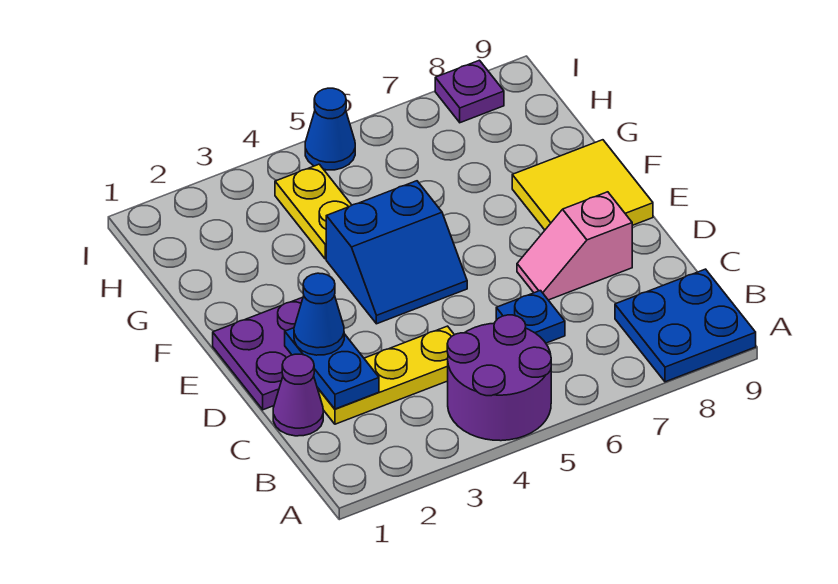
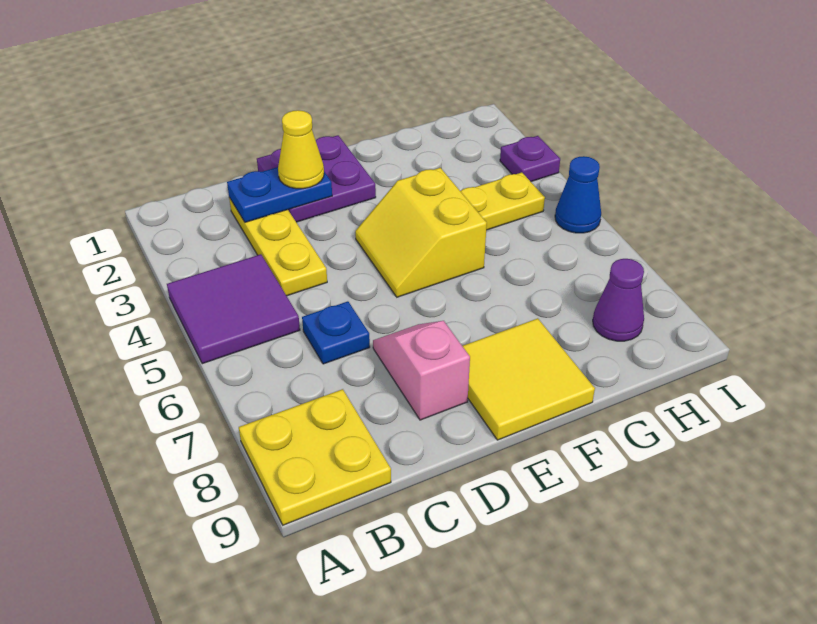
purple 2x2 round brick [447,315,551,441] -> purple 2x2 tile [167,254,300,364]
blue 2x2 plate [615,269,756,382] -> yellow 2x2 plate [239,389,391,525]
purple 1x1 cone [273,354,323,436] -> purple 1x1 cone moved to [593,259,644,341]
blue 1x1 cone [294,273,344,355] -> yellow 1x1 cone [278,110,324,189]
blue 2x2 slope [326,181,467,324] -> yellow 2x2 slope [355,168,487,297]
purple 1x1 plate [435,60,504,123] -> purple 1x1 plate moved to [500,136,560,182]

